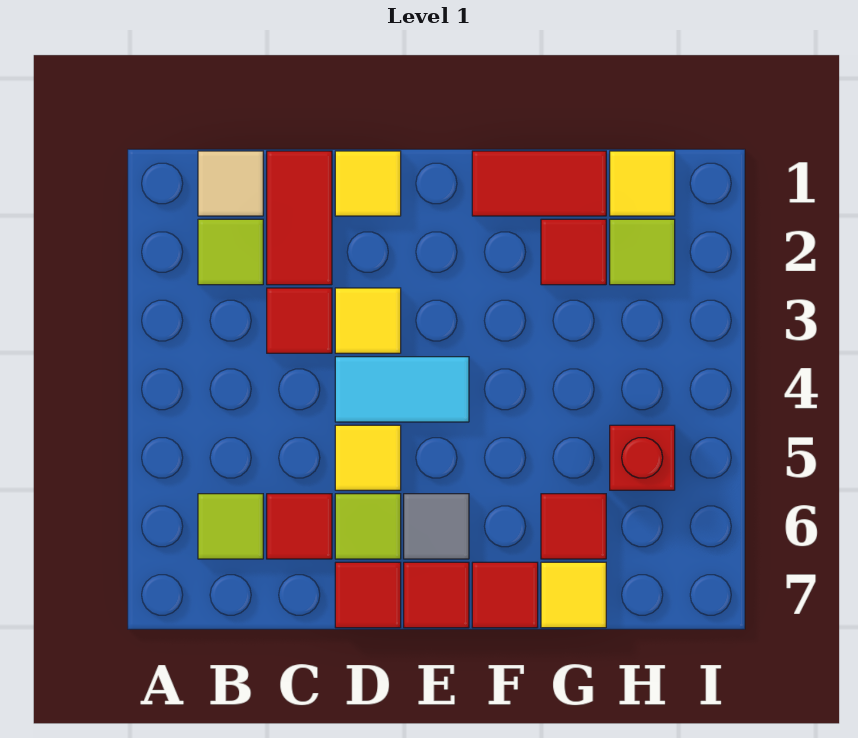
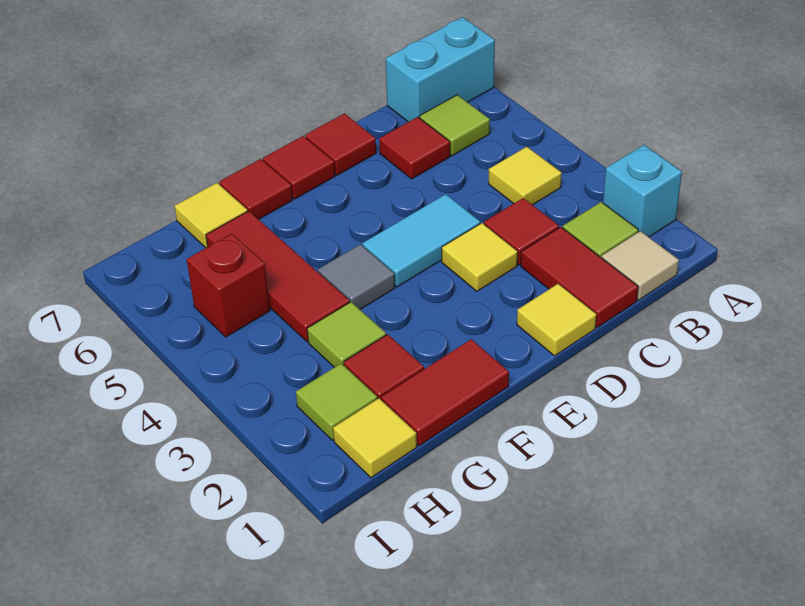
none -> cyan 1x1 brick [603,145,682,237]
none -> cyan 1x2 brick [386,17,495,122]
yellow 1x1 tile [335,425,401,490] -> yellow 1x1 tile moved to [489,147,562,205]
lime 1x1 tile [335,494,401,559] -> lime 1x1 tile moved to [307,302,386,367]
grey 1x1 tile [404,494,469,559] -> grey 1x1 tile moved to [318,244,395,309]
red 1x1 tile [541,494,606,559] -> red 1x3 tile [206,211,350,342]

